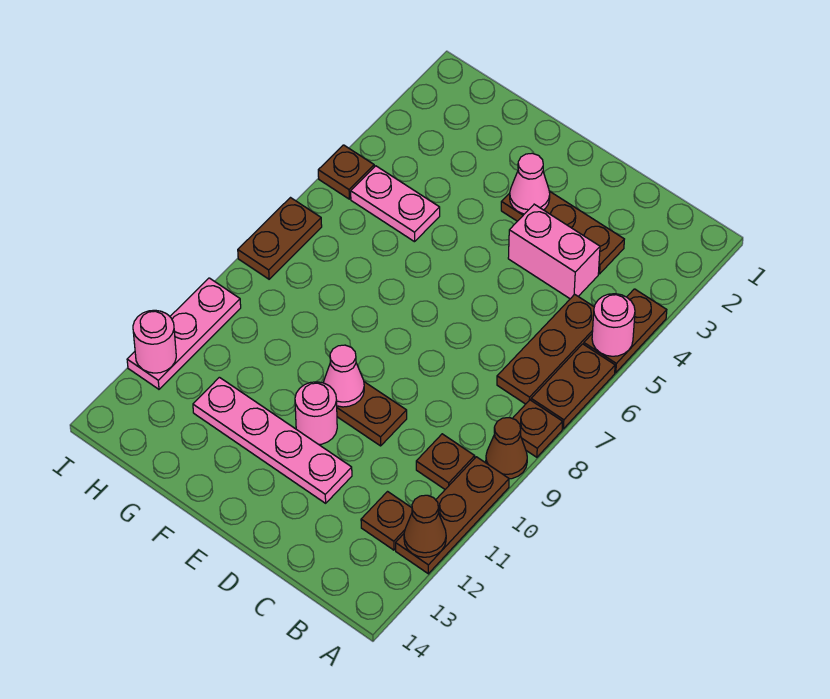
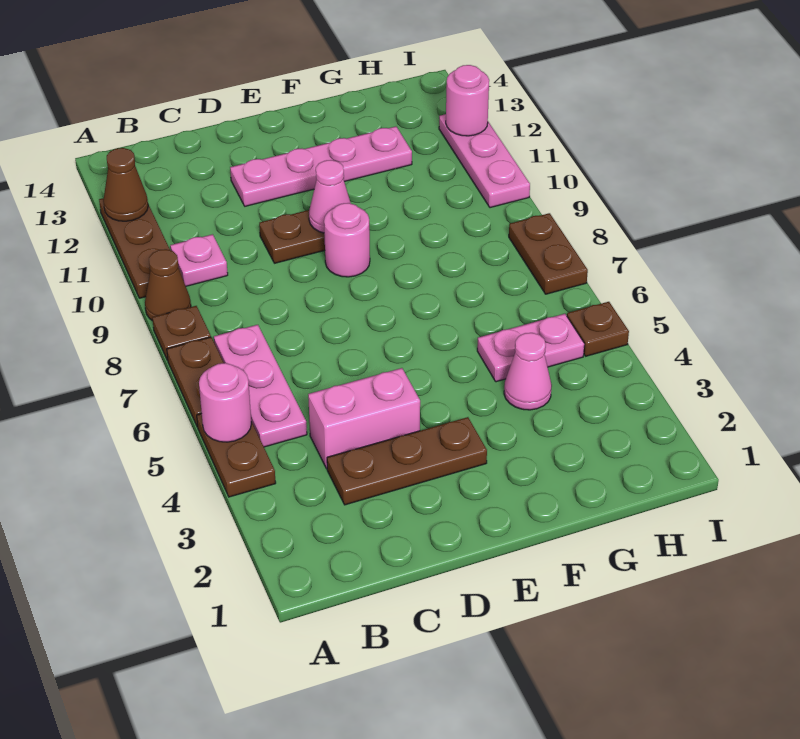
brown 1x3 plate [497,294,594,404] -> pink 1x3 plate [214,325,307,447]
brown 1x1 plate [416,434,475,489] -> pink 1x1 plate [170,234,228,286]
brown 1x1 plate [361,492,412,550] -> none
pink 1x1 cone [510,153,550,214] -> pink 1x1 cone moved to [504,333,552,410]
pink 1x1 round brick [295,382,337,444] -> pink 1x1 round brick moved to [324,203,370,277]

